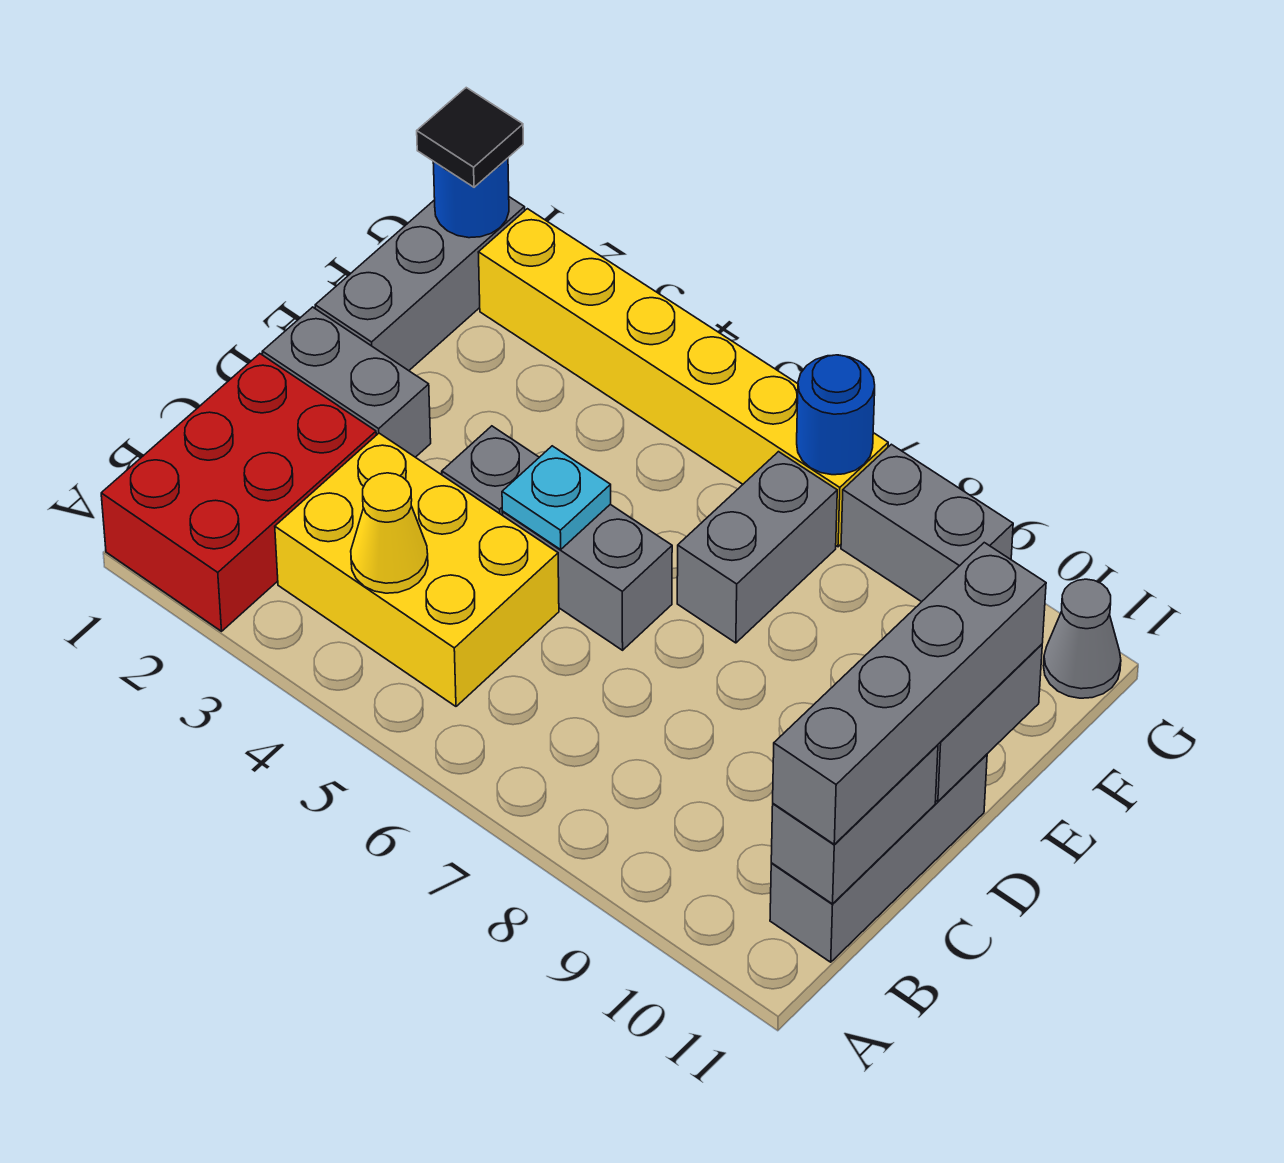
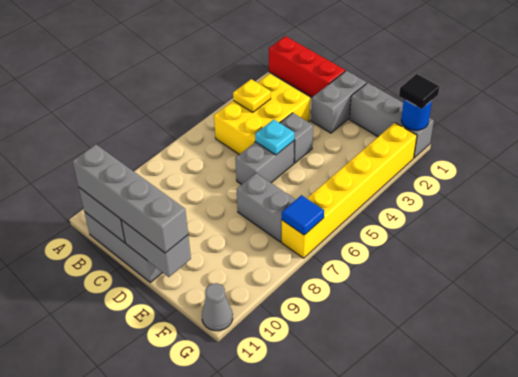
red 2x3 brick [101,354,376,631] -> red 1x3 brick [269,36,345,97]
yellow 1x1 cone [351,473,428,593] -> yellow 1x1 plate [233,79,271,112]
blue 1x1 round brick [797,355,875,475] -> blue 1x1 tile [282,195,324,235]
grey 1x2 brick [841,444,1013,602] -> none

